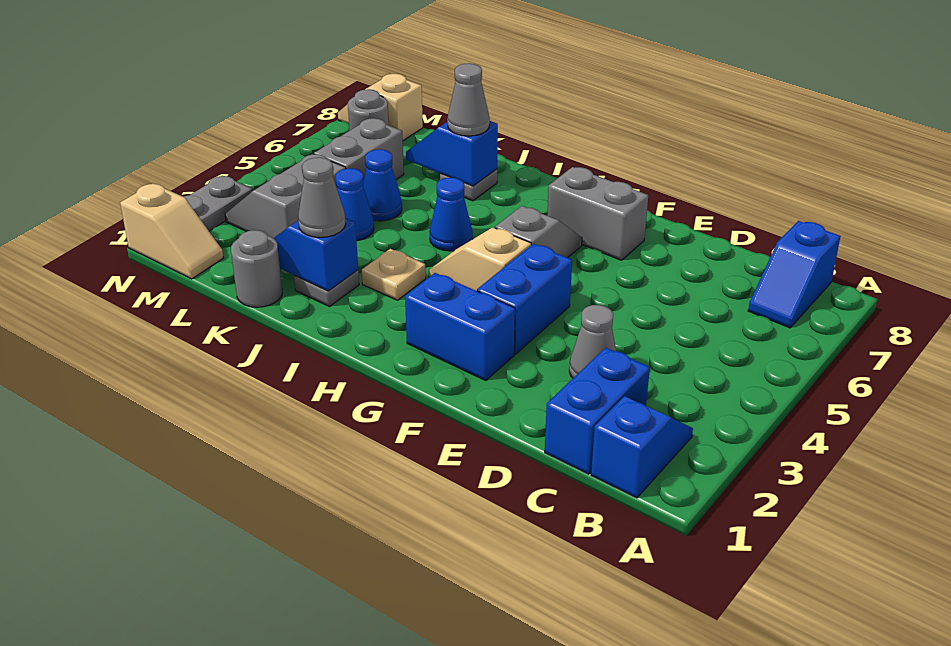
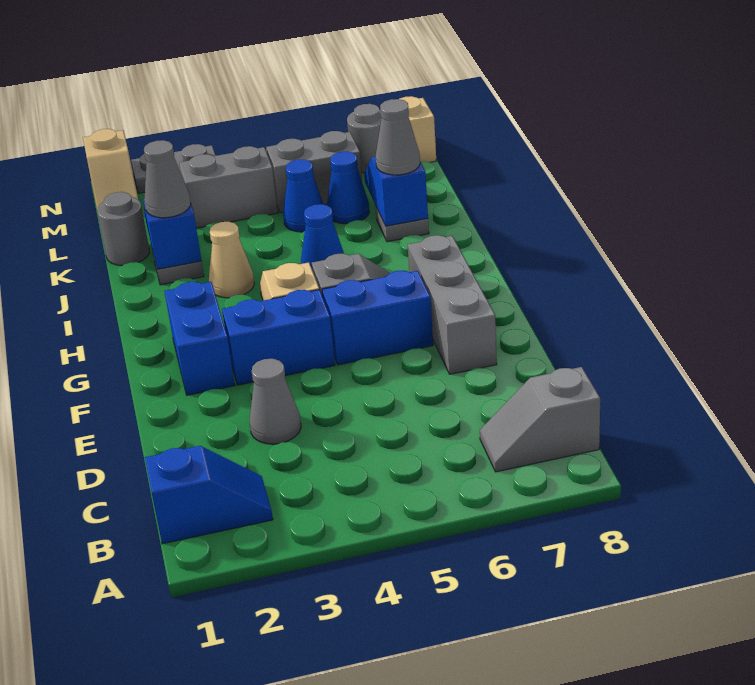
blue 1x2 slope [748,221,841,328] -> grey 1x2 slope [480,367,600,472]
blue 1x2 brick [545,348,650,474] -> blue 1x2 brick moved to [322,271,433,365]
grey 1x2 brick [547,167,648,260] -> grey 1x3 brick [408,235,497,374]
tan 1x1 plate [362,249,426,300] -> tan 1x1 cone [209,222,254,298]
blue 1x1 cone [335,168,374,241] -> blue 1x1 cone moved to [327,152,370,224]

